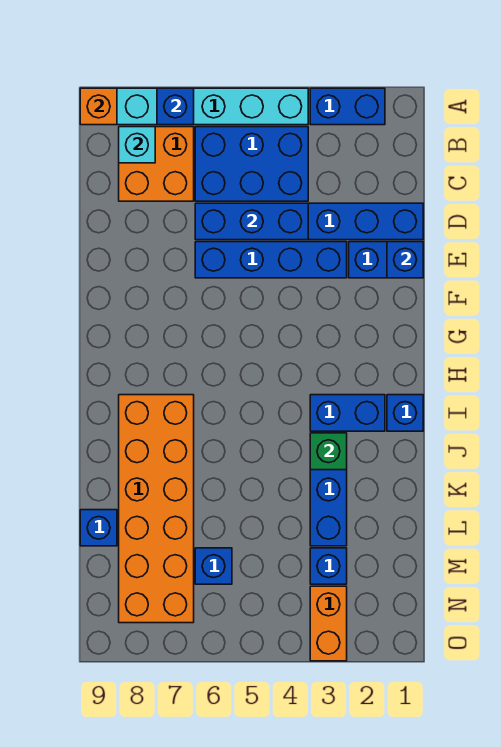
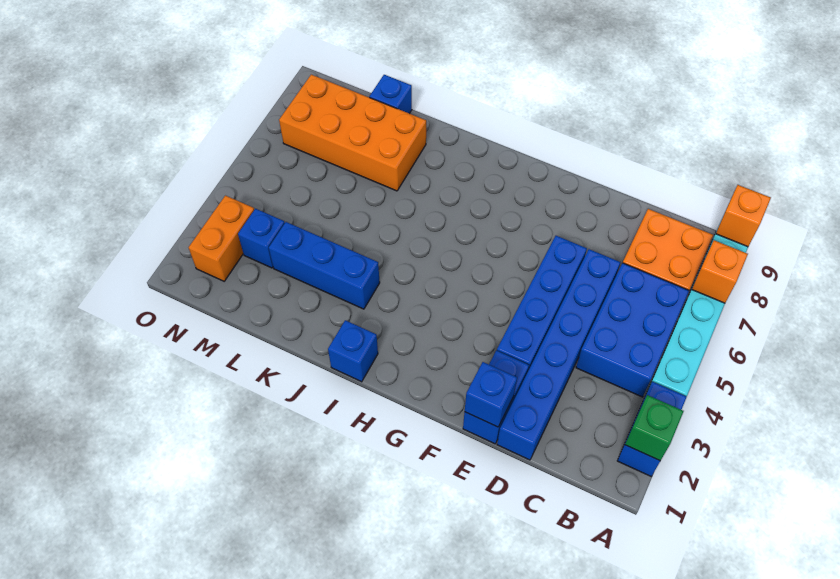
blue 1x1 brick [157,88,194,125] -> orange 1x1 brick [692,240,748,303]
cyan 1x1 brick [119,127,155,163] -> none
blue 1x3 brick [195,203,308,240] -> none
blue 1x2 brick [310,395,385,431] -> none
orange 2x6 brick [119,395,194,623] -> orange 2x4 brick [279,75,426,191]
green 1x1 brick [310,433,347,470] -> green 1x1 brick moved to [625,395,684,461]
blue 1x1 brick [195,548,232,584] -> none
orange 1x2 brick [310,586,347,661] -> orange 1x2 brick turned to [189,196,254,281]

